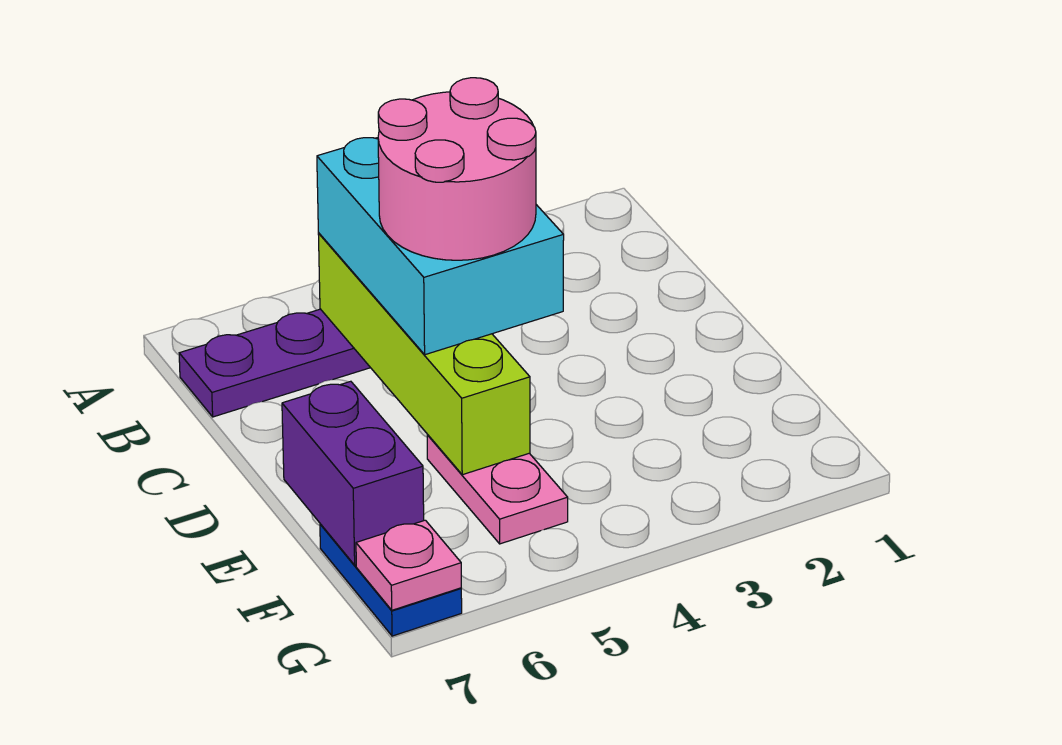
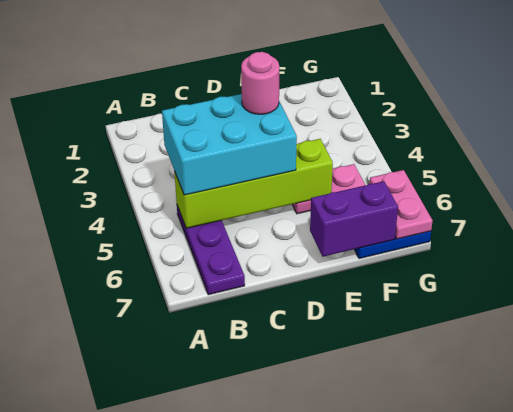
pink 2x2 round brick [378,78,536,260] -> pink 1x1 round brick [241,52,279,114]
pink 1x1 plate [356,520,461,610] -> pink 1x2 plate [370,170,433,239]

